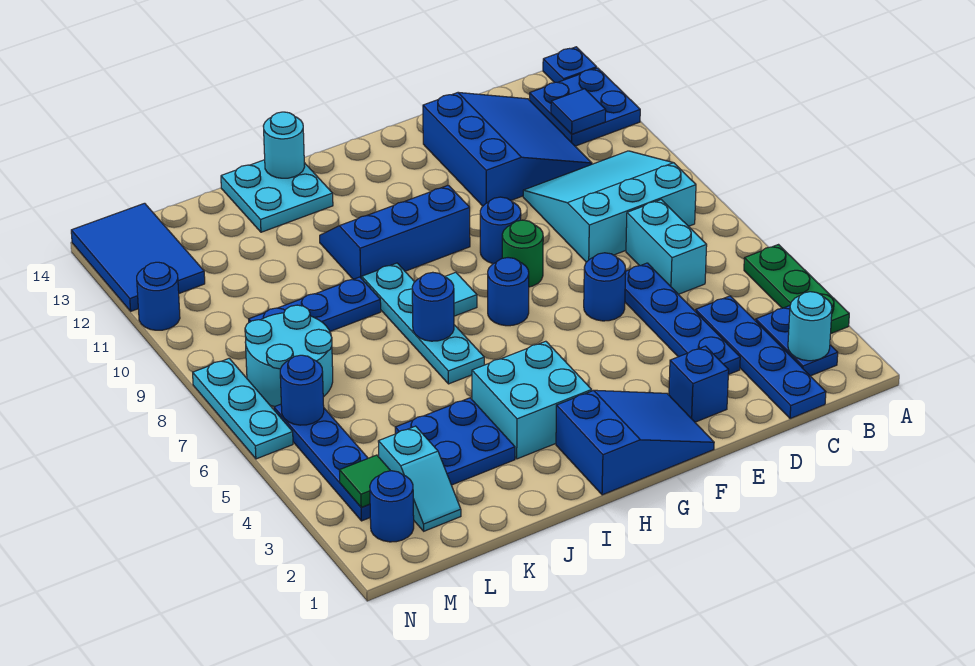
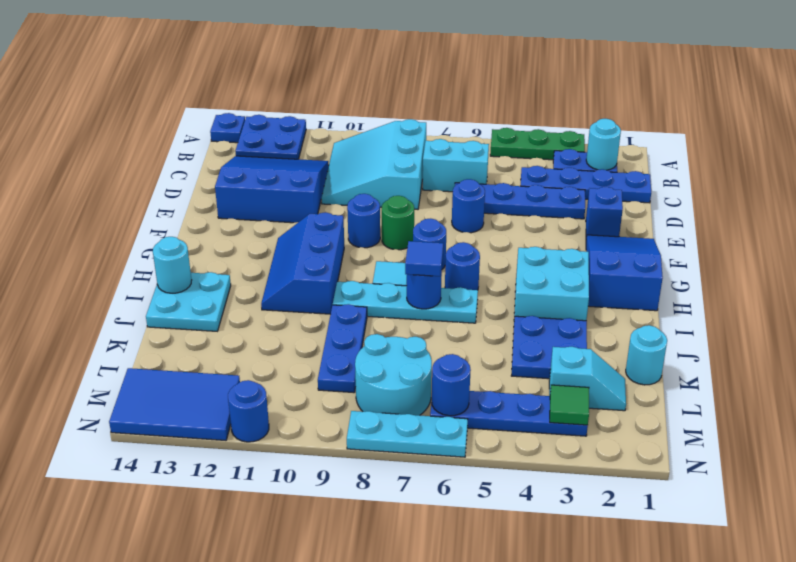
blue 1x1 tile [551,89,606,134] -> blue 1x1 tile moved to [405,241,443,276]
none -> cyan 1x1 round brick [626,325,667,385]
blue 1x1 round brick [370,471,414,542] -> blue 1x1 round brick moved to [445,242,480,290]

